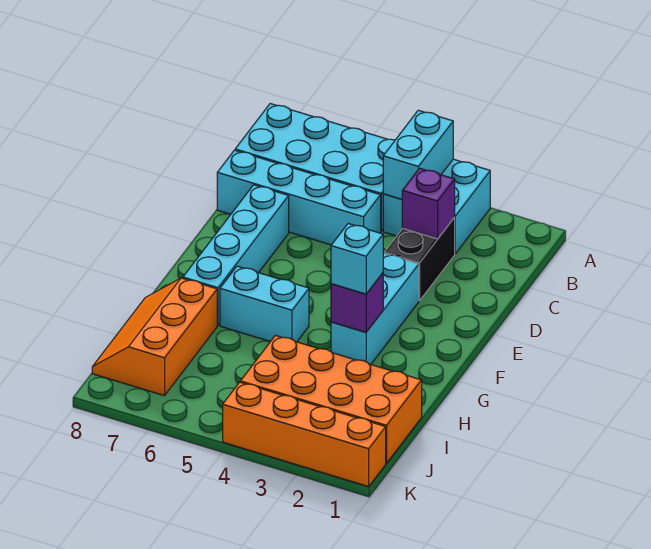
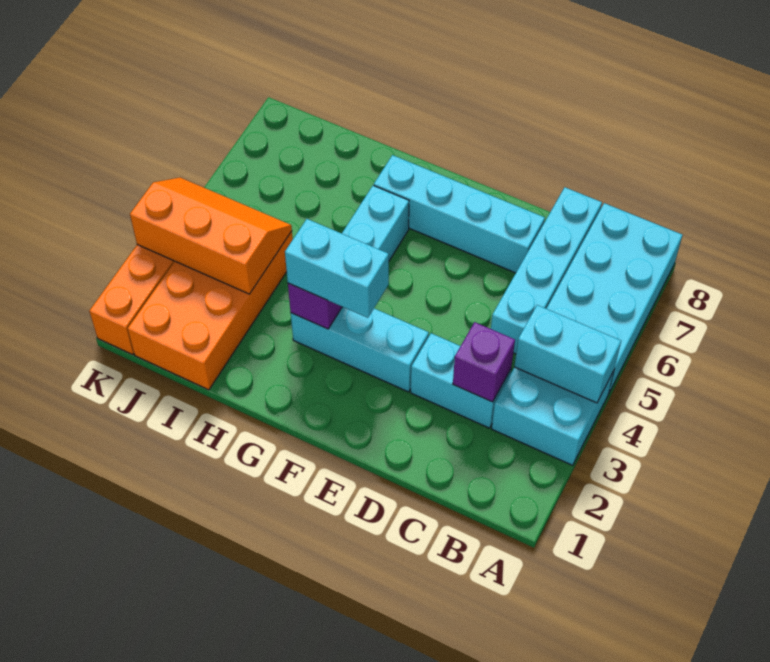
black 1x2 brick [385,218,455,301] -> cyan 1x2 brick [411,333,511,428]
cyan 1x1 brick [331,224,383,294] -> cyan 1x2 brick [285,219,389,318]
orange 2x3 slope [92,278,217,396] -> orange 2x3 slope moved to [130,178,292,294]

